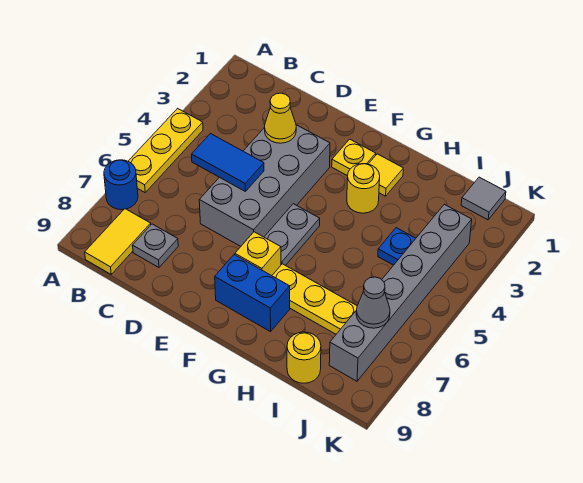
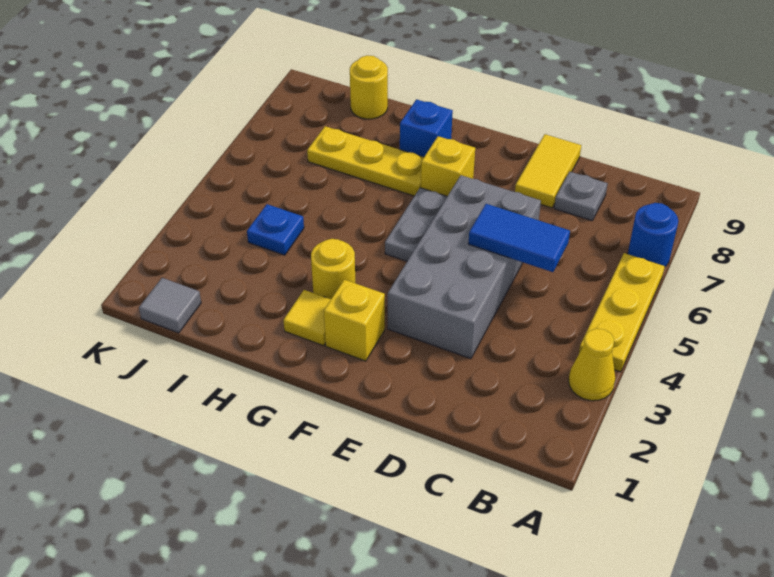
yellow 1x2 tile [85,209,151,274] -> yellow 1x2 tile moved to [515,134,581,208]
yellow 1x1 cone [265,93,296,143] -> yellow 1x1 cone moved to [569,329,615,401]
yellow 1x1 plate [332,139,376,176] -> yellow 1x1 brick [324,280,385,361]
blue 1x2 brick [215,255,290,332] -> blue 1x1 brick [400,99,453,157]
grey 1x6 brick [329,204,472,381] -> none
grey 1x1 cone [356,277,390,328] -> none

